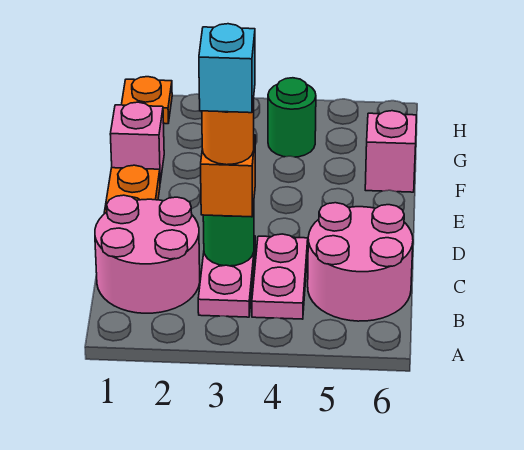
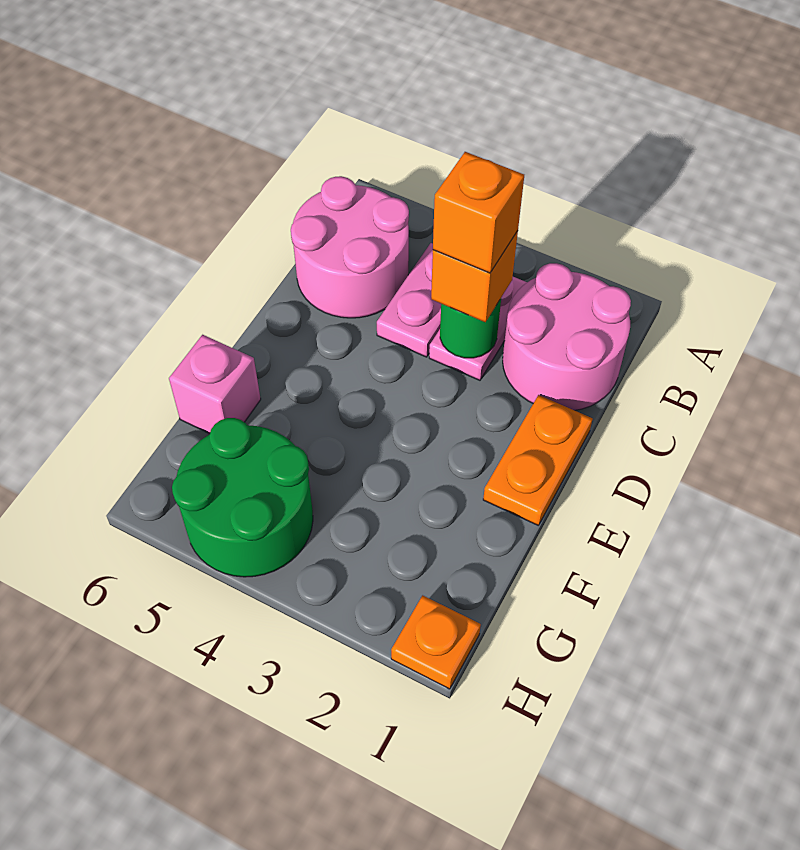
orange 1x1 round brick [202,99,254,165] -> orange 1x1 brick [433,152,524,273]
cyan 1x1 brick [199,24,255,113] -> none
pink 1x1 brick [110,102,164,182] -> none
green 1x1 round brick [268,78,316,157] -> green 2x2 round brick [172,418,313,577]

